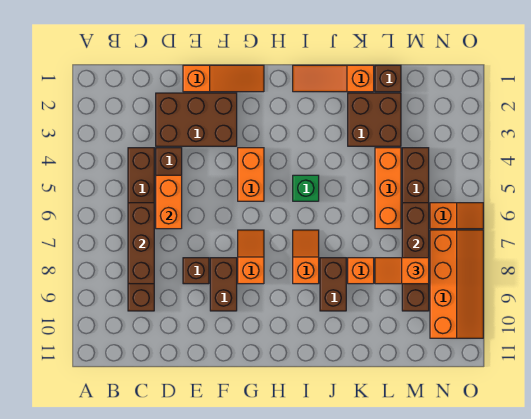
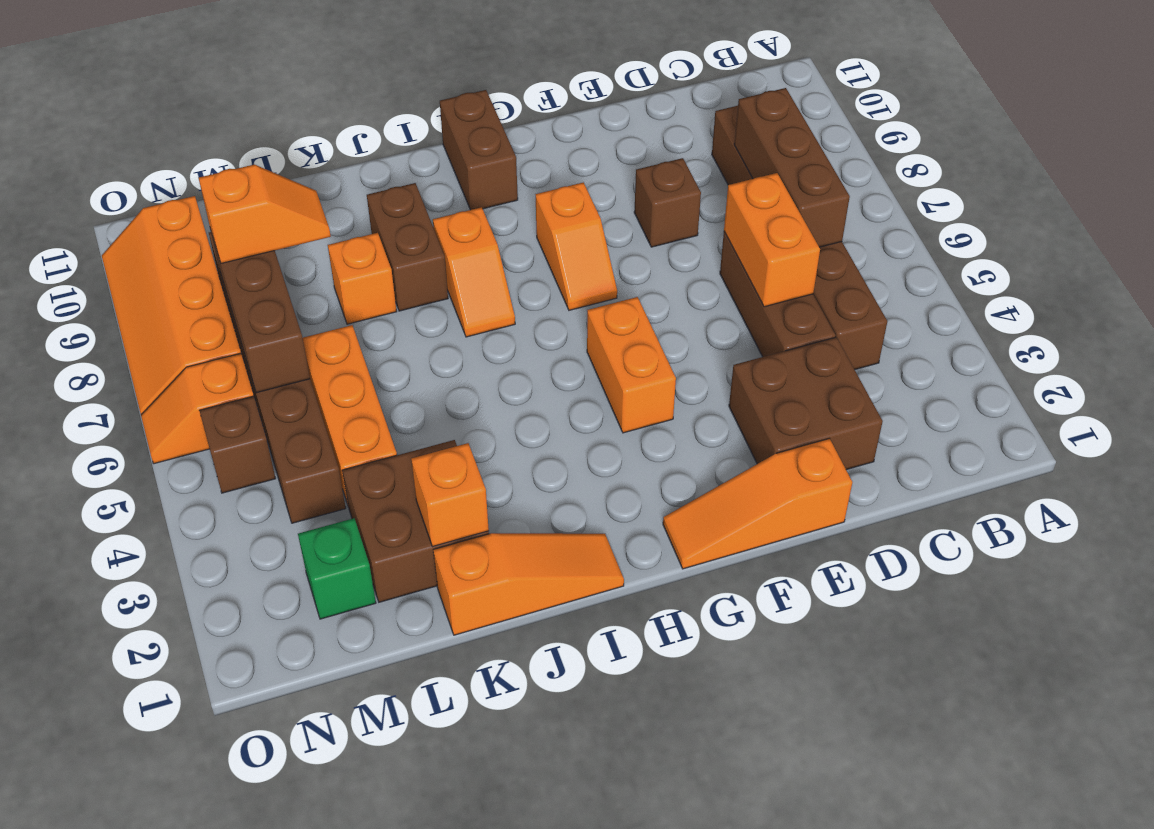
brown 2x3 brick [156,93,237,146] -> brown 2x2 brick [729,337,883,470]
brown 1x2 brick [210,258,237,311] -> brown 1x2 brick moved to [440,90,518,210]
green 1x1 brick [293,175,319,201] -> green 1x1 brick moved to [298,518,376,619]
none -> orange 1x1 brick [411,443,489,547]
brown 1x1 brick [375,65,401,92] -> brown 1x1 brick moved to [199,396,276,493]

